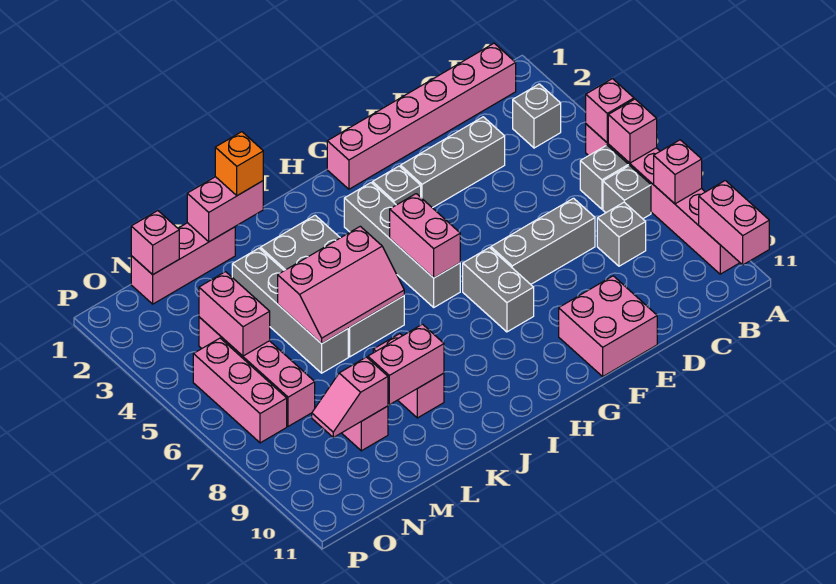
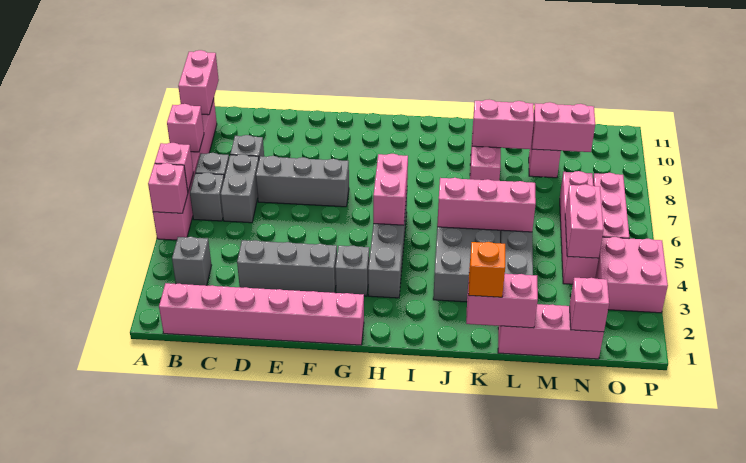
pink 2x2 brick [559,276,657,376] -> pink 2x2 brick moved to [595,237,668,313]
grey 1x2 brick [463,248,534,332] -> grey 1x2 brick moved to [221,154,259,223]
pink 1x2 slope [312,357,388,437] -> pink 1x2 brick [532,102,595,152]

